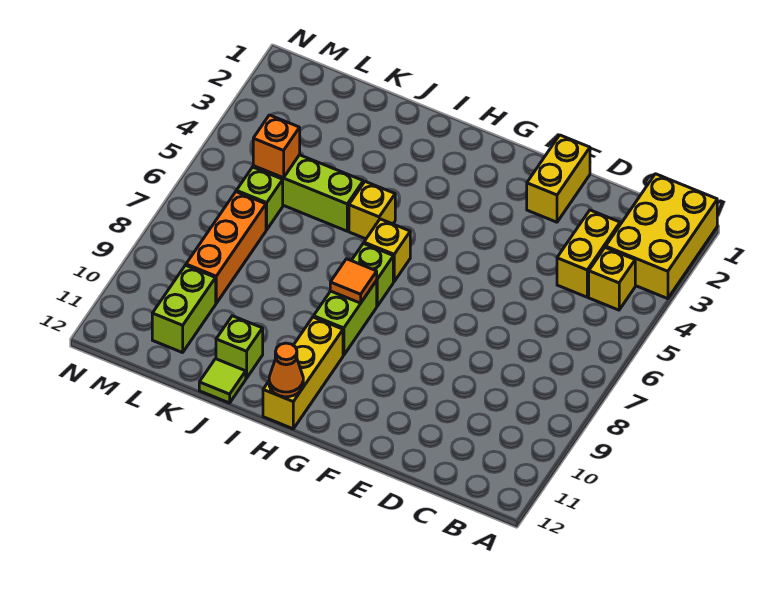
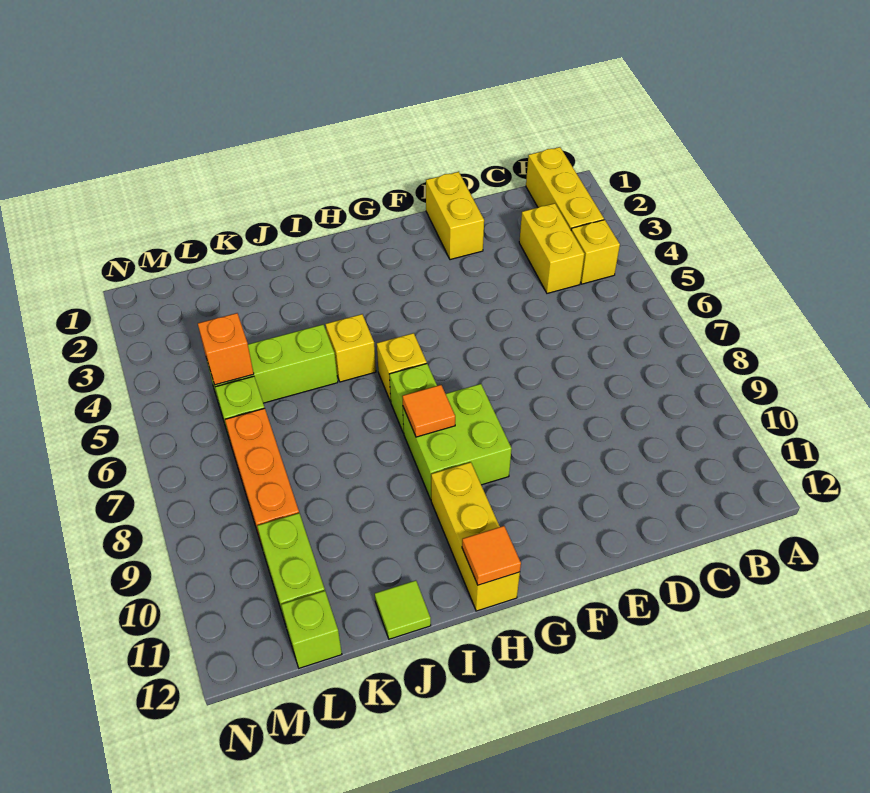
yellow 2x3 brick [606,174,717,299] -> yellow 1x3 brick [526,147,604,229]
lime 1x2 brick [314,281,377,355] -> lime 2x2 brick [403,384,512,499]
orange 1x1 cone [269,343,303,397] -> orange 1x1 tile [462,526,521,585]
lime 1x1 brick [216,316,263,378] -> lime 1x1 brick moved to [281,591,342,668]

